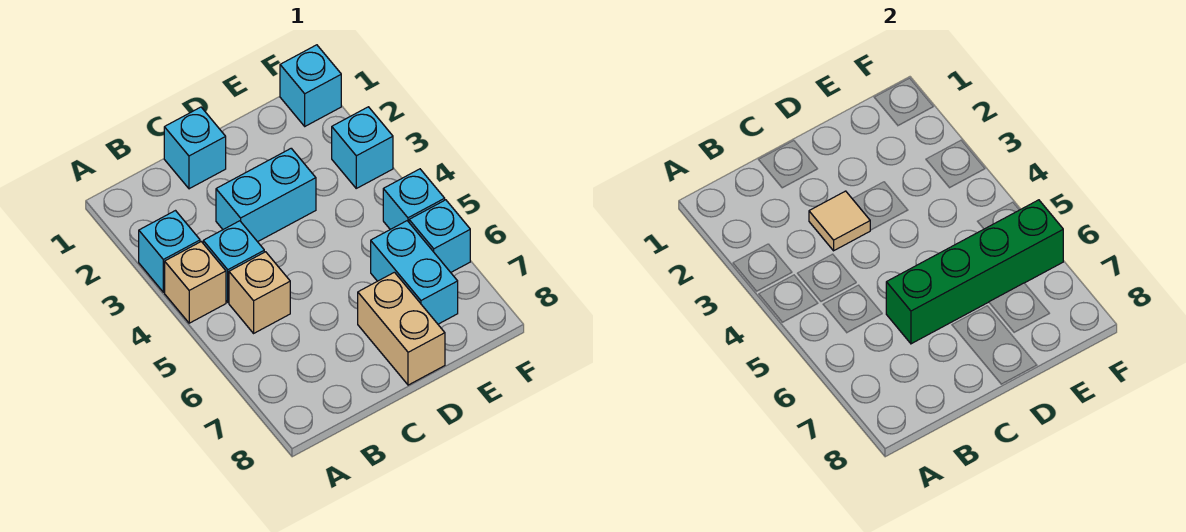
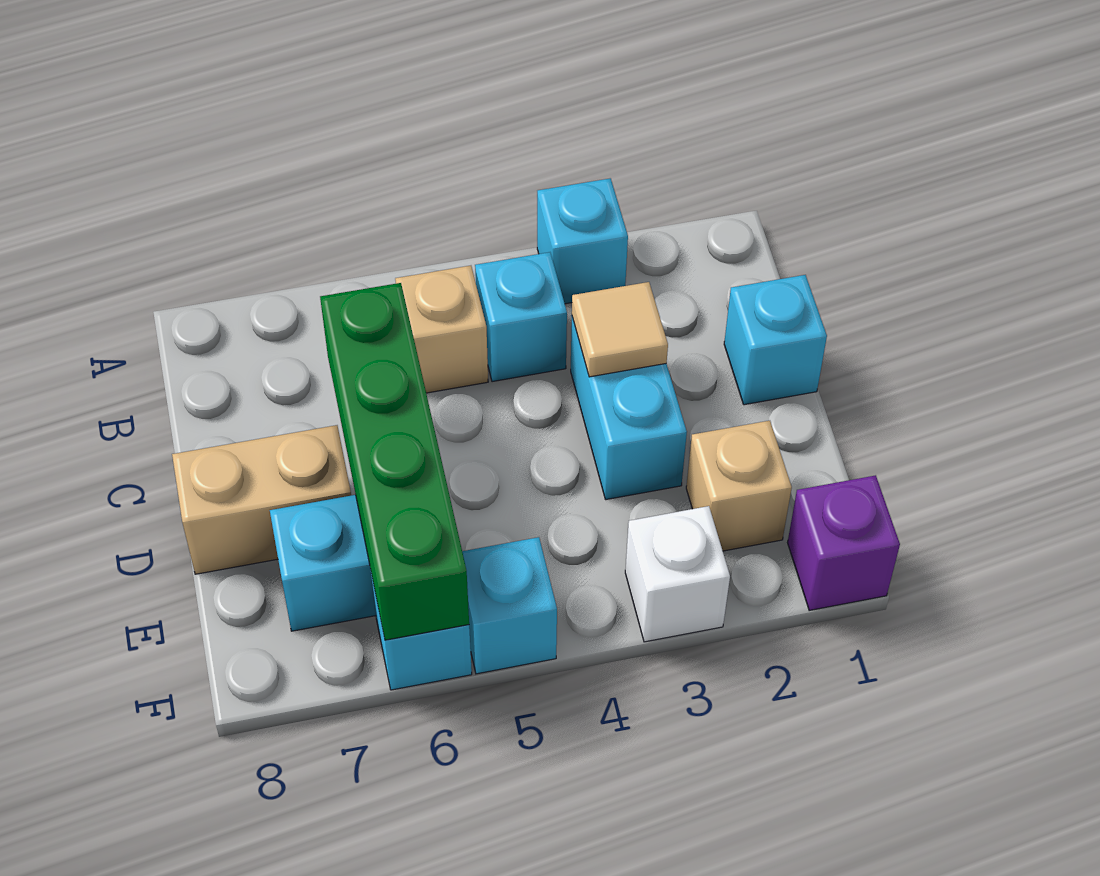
tan 1x1 brick [165,242,226,323] -> tan 1x1 brick moved to [686,421,792,551]
cyan 1x1 brick [280,45,341,126] -> purple 1x1 brick [788,475,900,611]
cyan 1x1 brick [332,107,393,188] -> white 1x1 brick [625,506,730,642]

